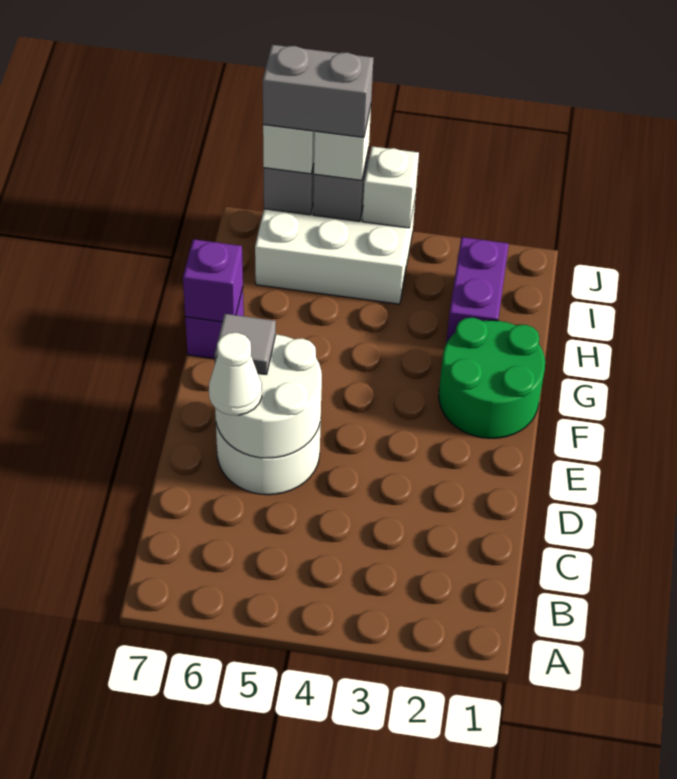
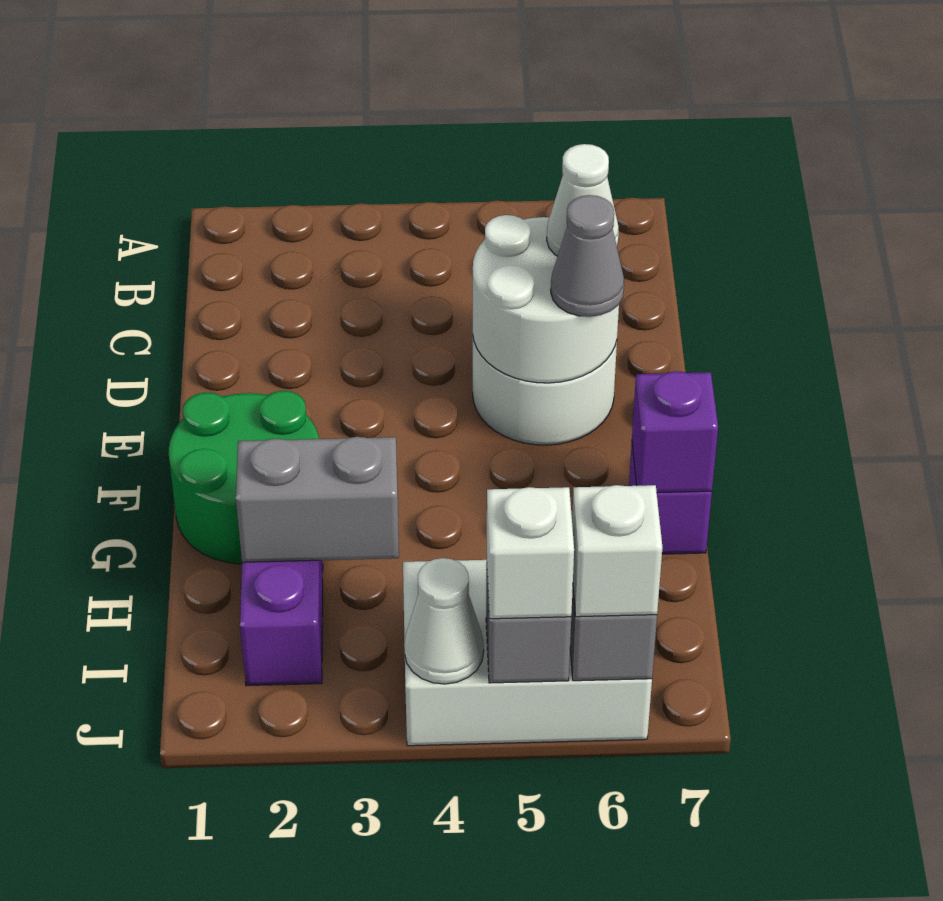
grey 1x1 tile [214,314,276,375] -> grey 1x1 cone [551,195,624,317]
white 1x1 brick [362,146,419,228] -> white 1x1 cone [404,558,484,684]
grey 1x2 brick [263,45,373,137] -> grey 1x2 brick moved to [236,437,399,562]

